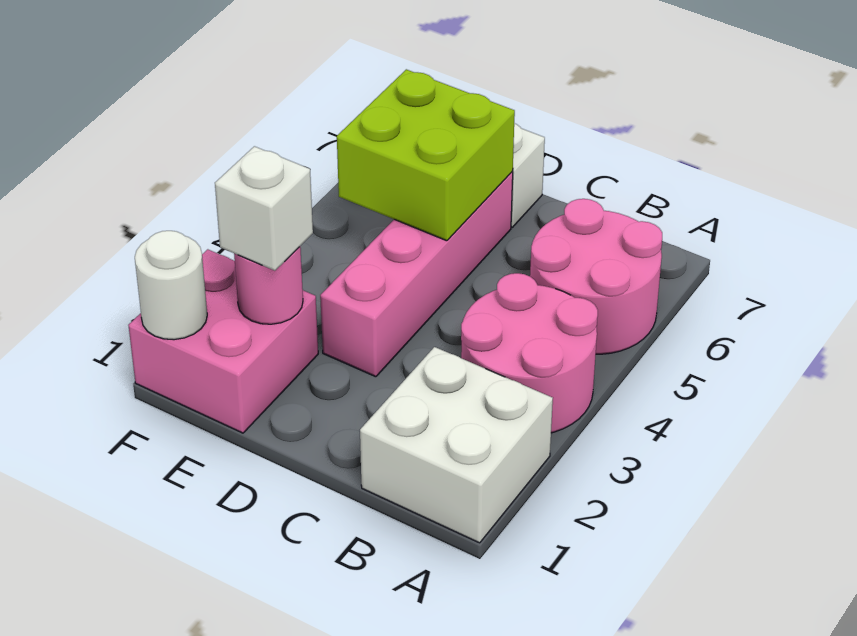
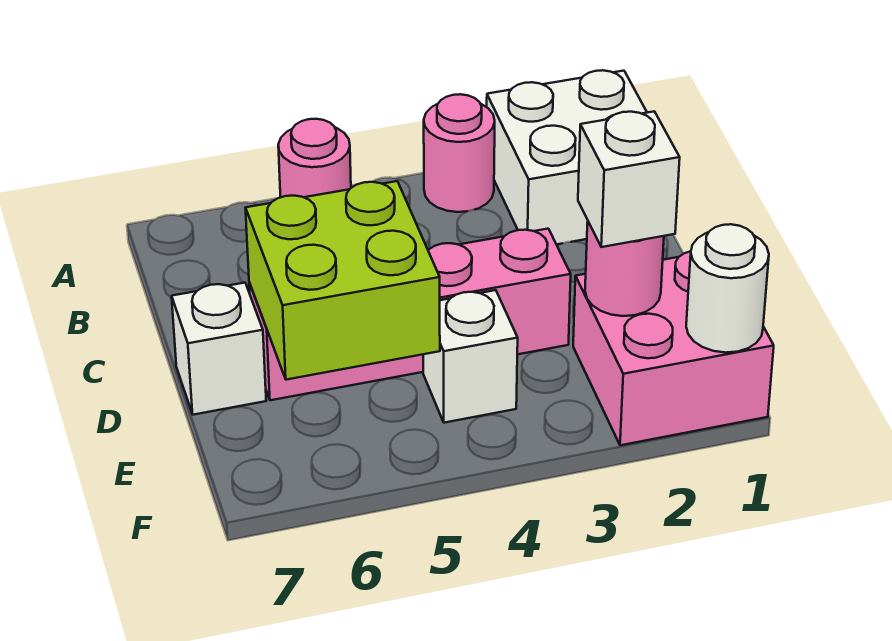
pink 2x2 round brick [461,273,598,433] -> pink 1x1 round brick [424,94,495,212]
pink 2x2 round brick [530,199,662,354] -> pink 1x1 round brick [278,119,351,197]
none -> white 1x1 brick [423,290,518,423]

